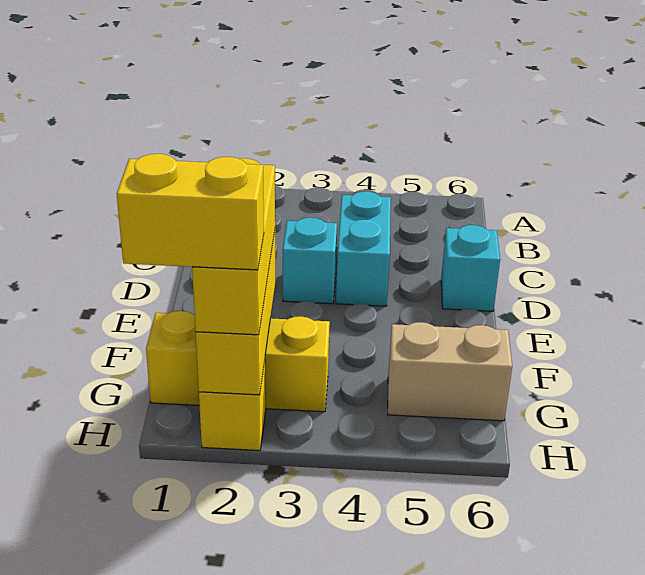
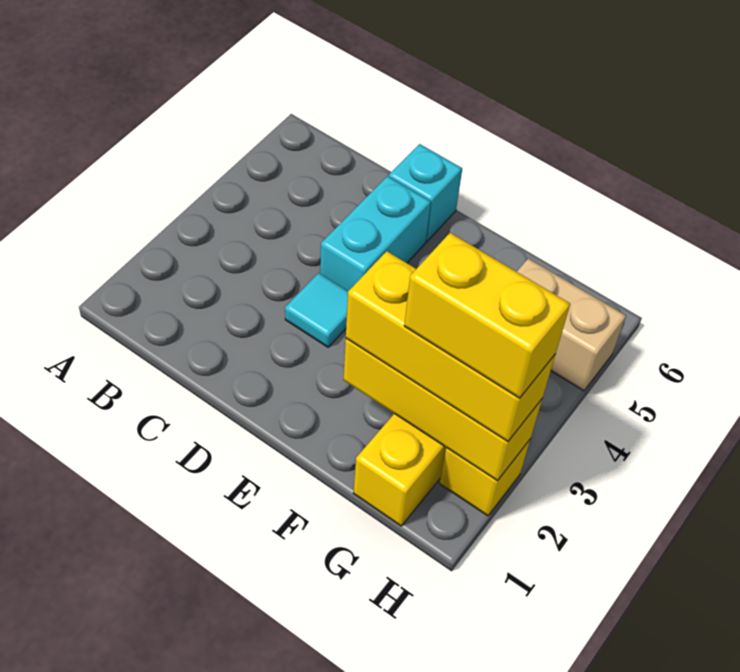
cyan 1x2 brick [336,191,391,306] -> cyan 1x2 brick turned to [320,176,431,291]
cyan 1x1 brick [283,218,337,304] -> cyan 1x1 tile [285,273,348,347]
tan 1x2 brick [388,322,512,421] -> tan 1x2 brick turned to [517,258,626,391]
yellow 1x2 brick [117,154,264,270] -> yellow 1x2 brick turned to [404,233,570,398]

